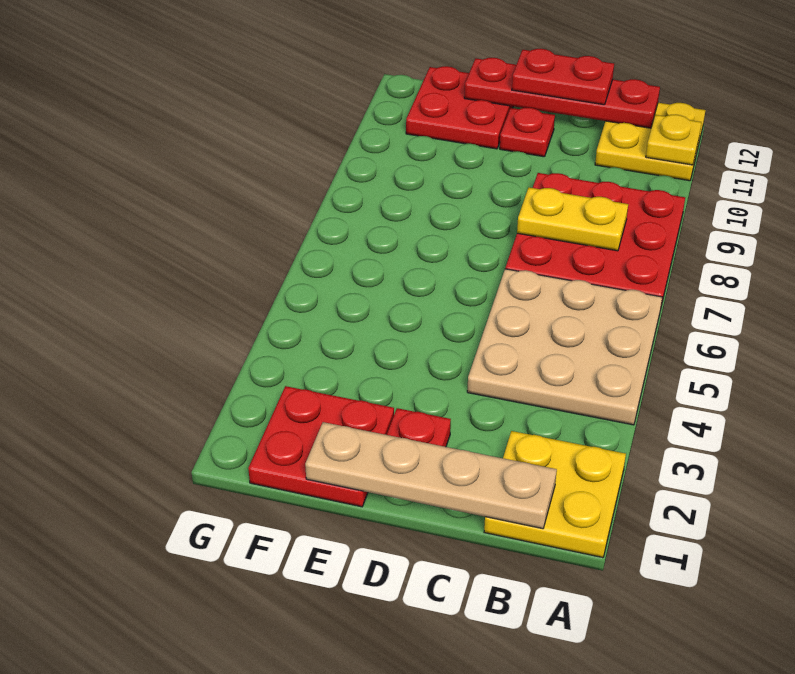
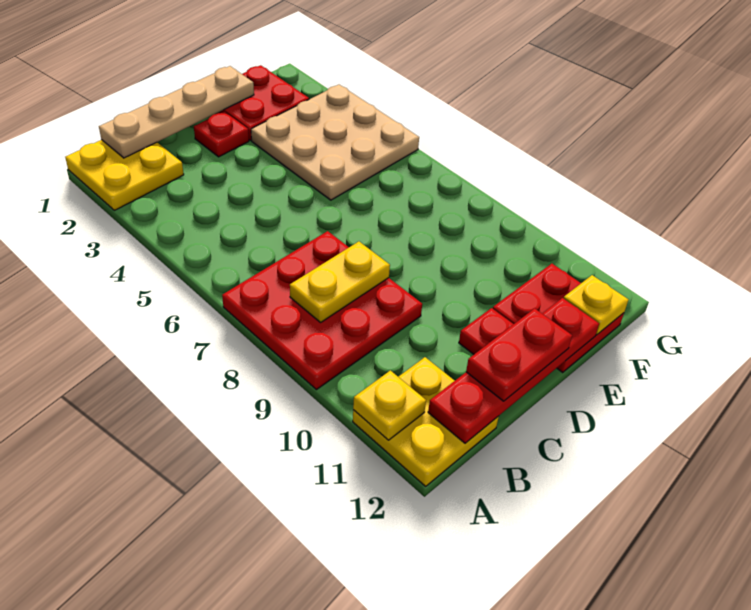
tan 3x3 plate [467,269,662,425] -> tan 3x3 plate moved to [251,85,419,200]
none -> yellow 1x1 plate [564,275,629,335]

